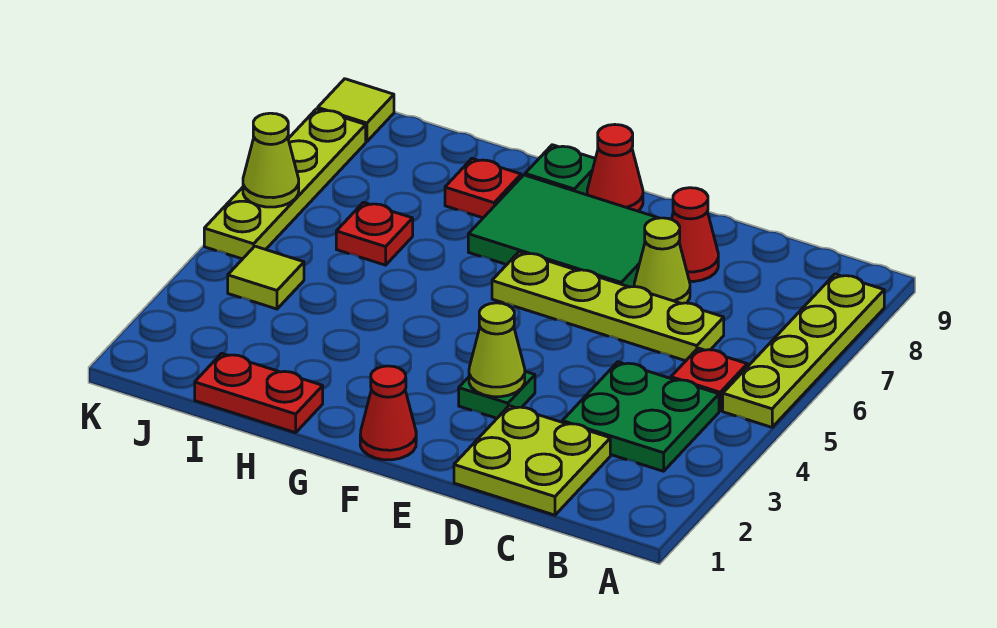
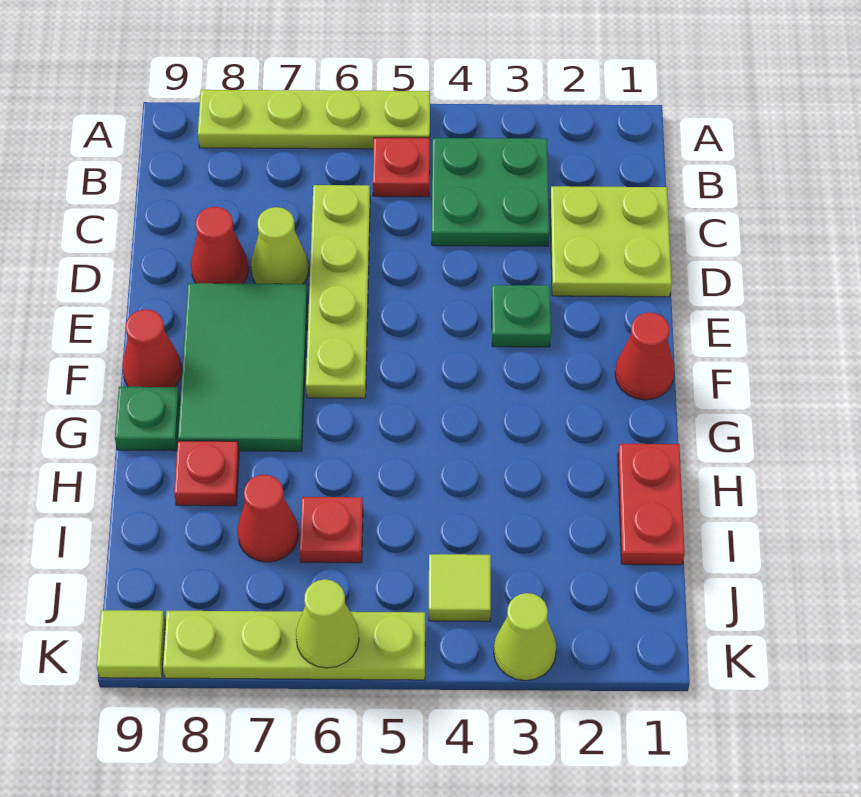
lime 1x1 cone [469,303,525,397] -> lime 1x1 cone moved to [494,593,556,681]
none -> red 1x1 cone [237,475,299,562]

